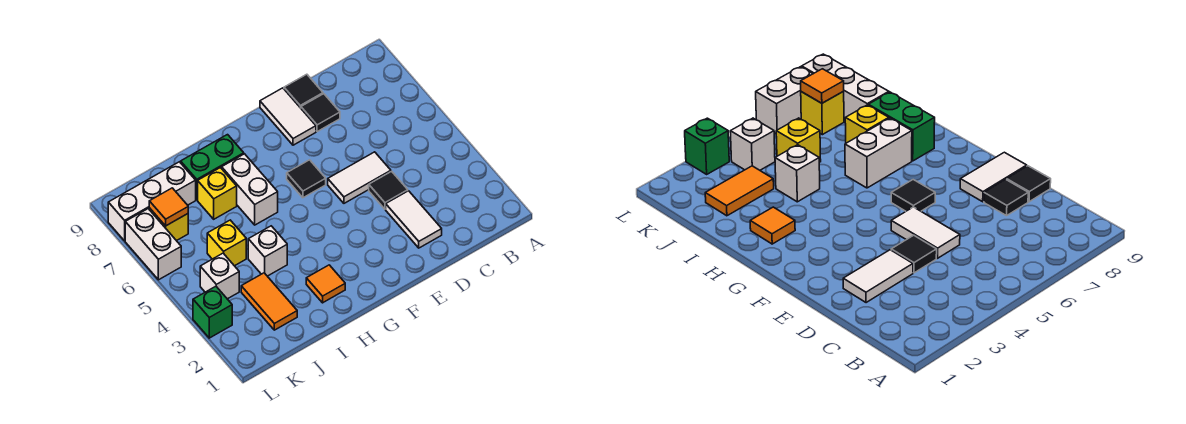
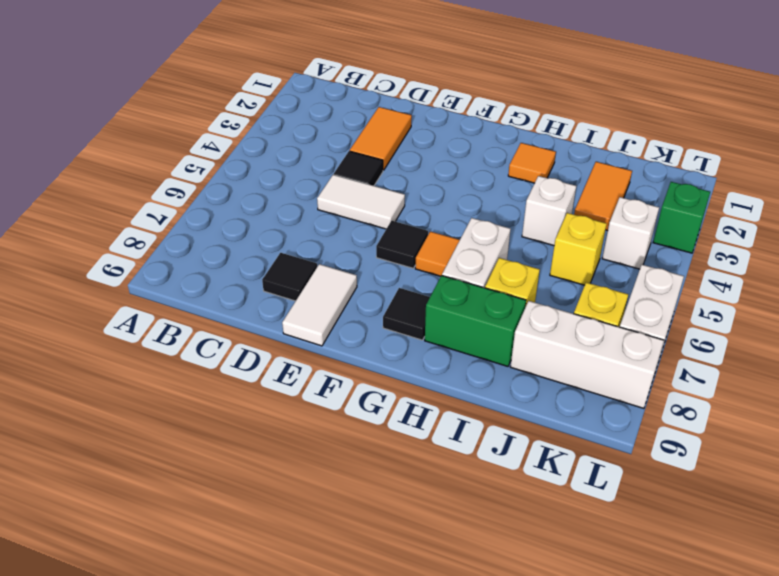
white 1x2 tile [386,191,442,248] -> orange 1x2 tile [350,107,412,170]
black 1x1 tile [284,74,323,108] -> black 1x1 tile moved to [383,288,430,340]
orange 1x1 tile [149,188,188,226] -> orange 1x1 tile moved to [415,231,460,276]

